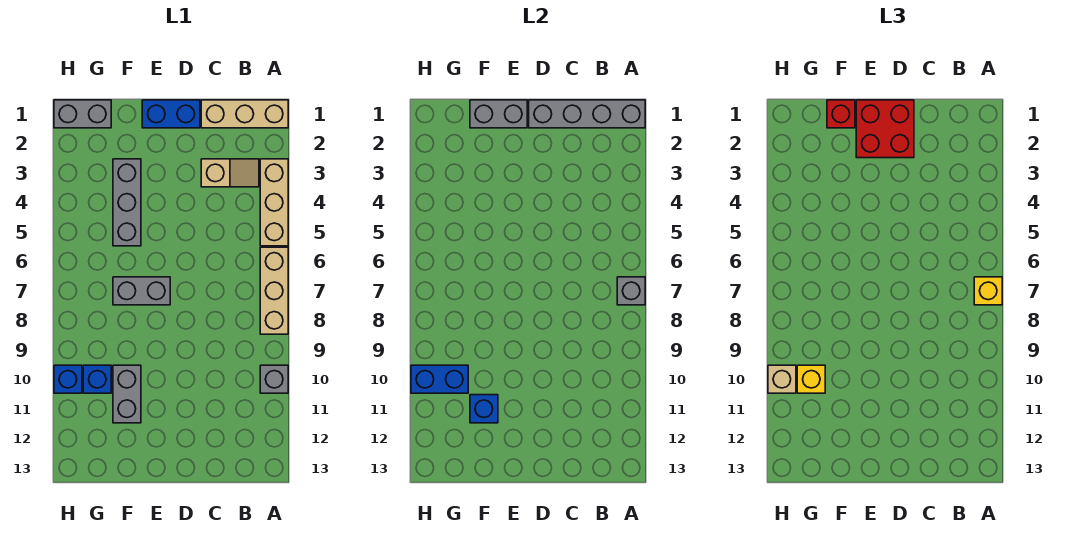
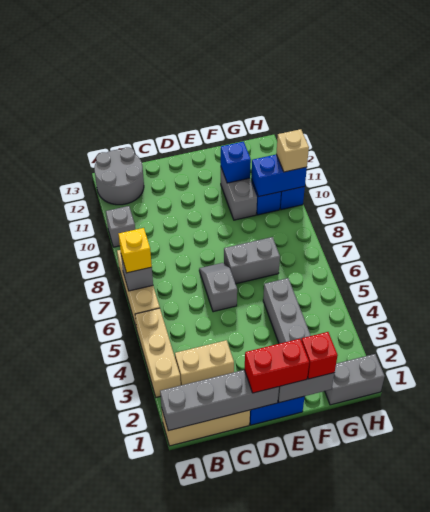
none -> grey 2x2 round brick [94,147,144,205]
tan 1x2 slope [201,159,259,187] -> tan 1x2 brick [175,340,234,385]
red 2x2 brick [856,100,914,158] -> red 1x2 brick [244,339,309,393]
none -> grey 1x2 slope [199,263,237,312]
yellow 1x1 brick [797,365,825,393] -> none

